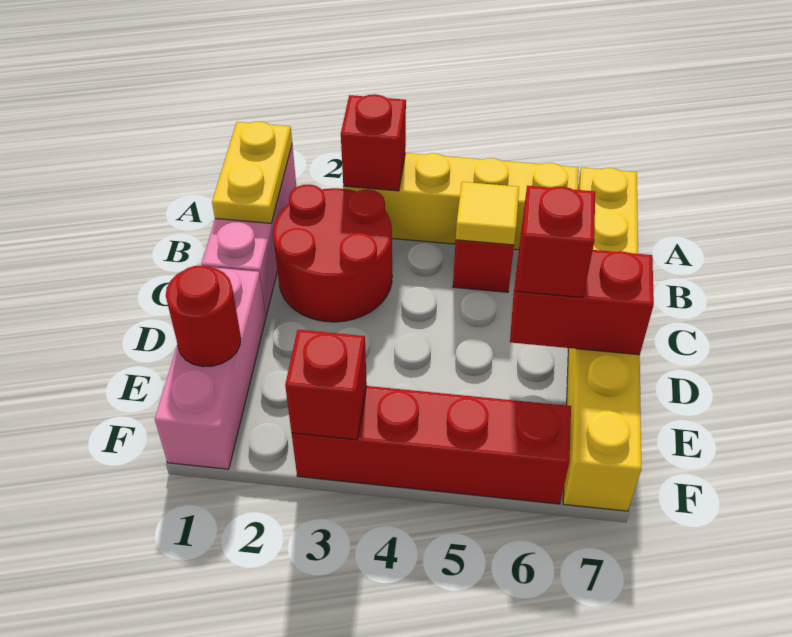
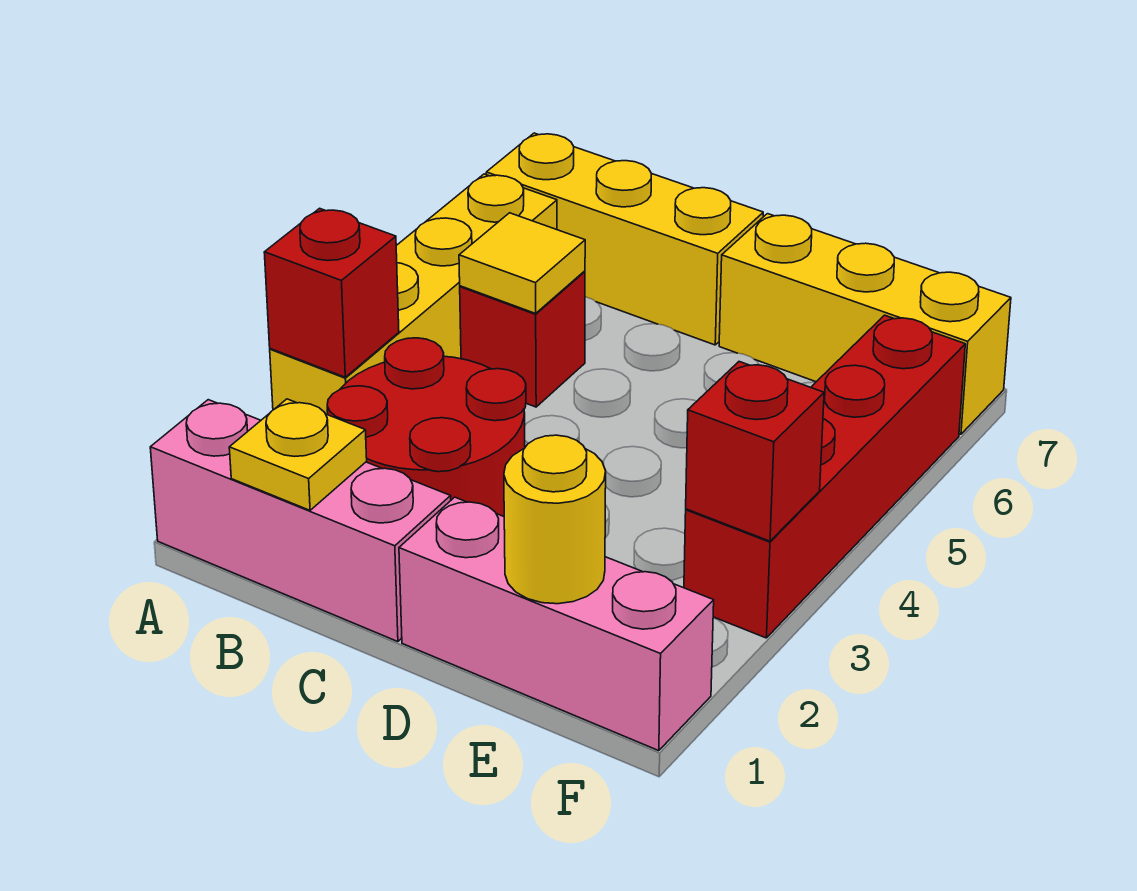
yellow 1x2 plate [212,122,292,223] -> yellow 1x1 plate [229,399,367,510]
red 1x2 brick [510,246,654,355] -> none
red 1x1 brick [516,186,595,298] -> none
red 1x1 round brick [166,266,241,367] -> yellow 1x1 round brick [504,435,606,604]

